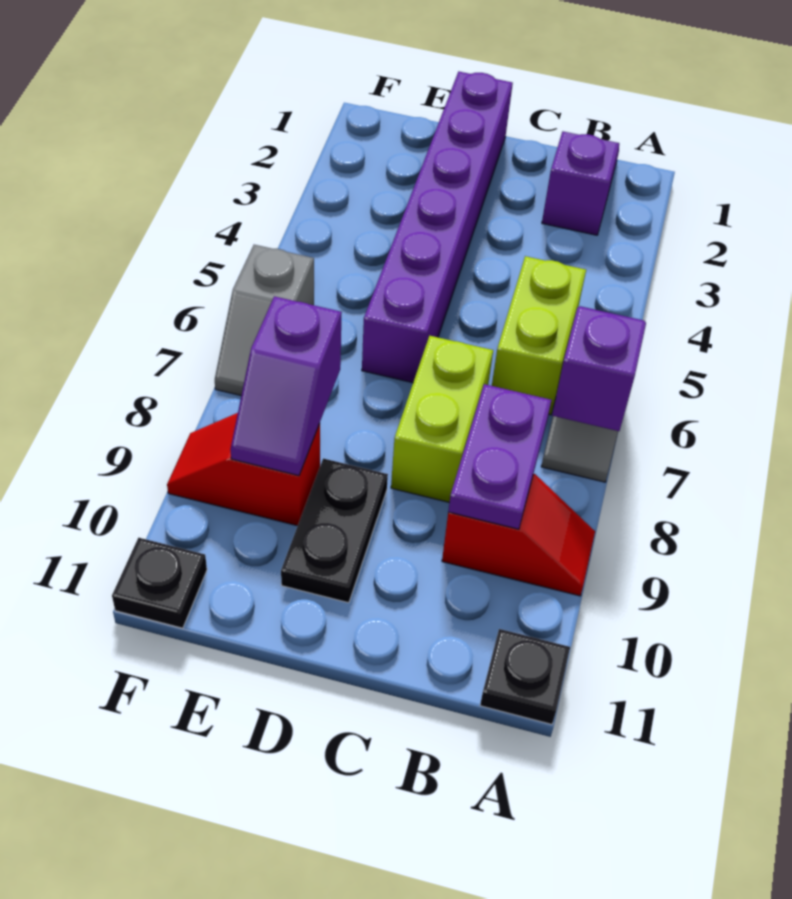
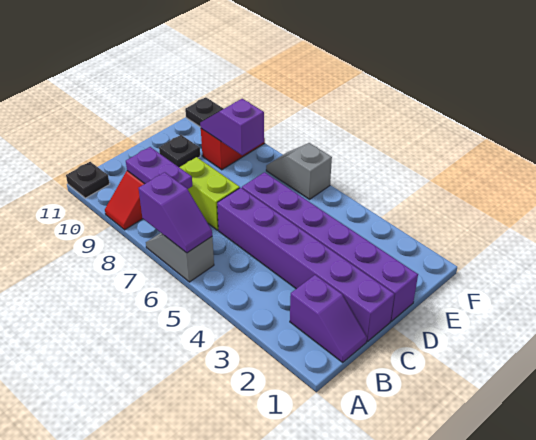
lime 1x2 brick [492,256,586,415] -> none
none -> purple 1x6 brick [217,188,394,341]
black 1x2 plate [281,458,388,603] -> black 1x1 plate [159,135,200,167]

